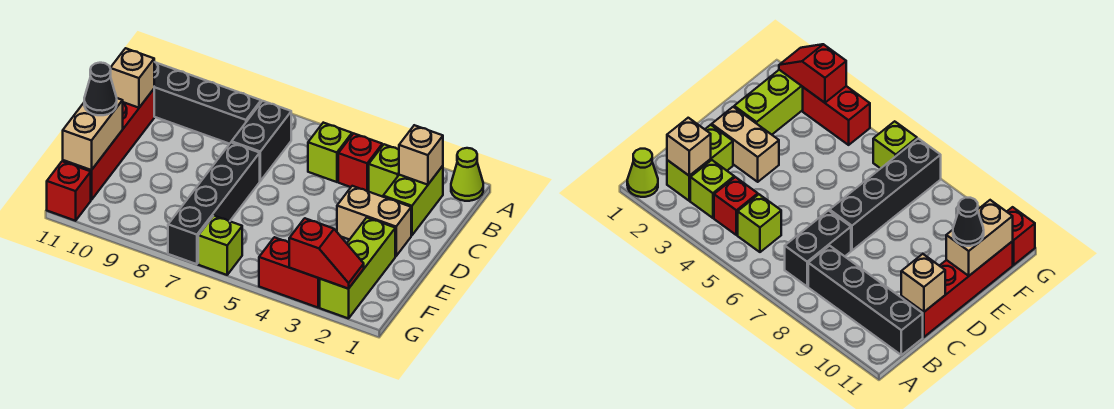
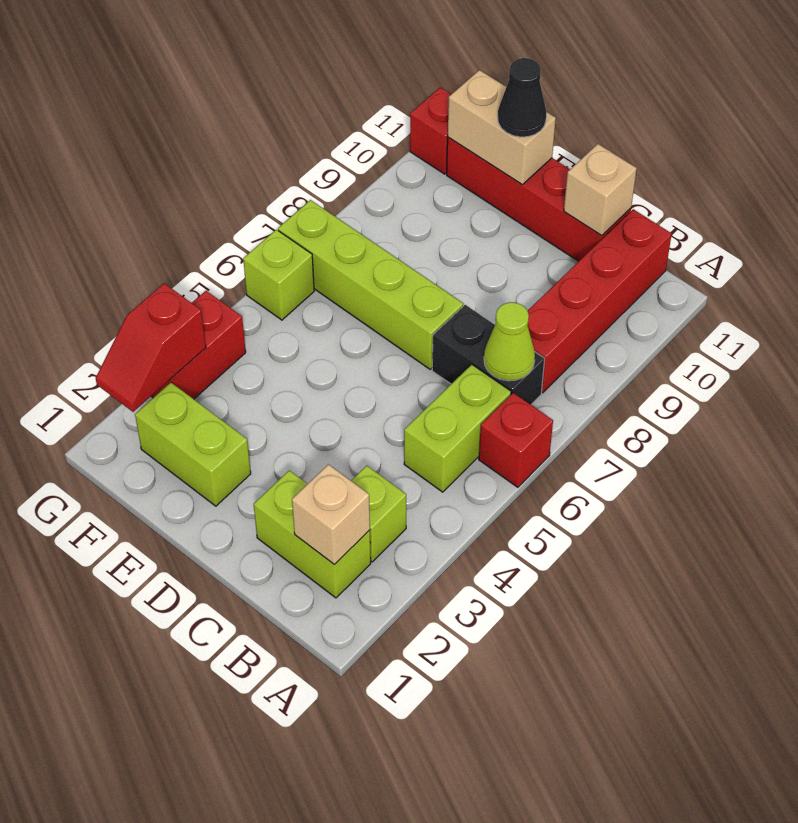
lime 1x1 cone [451,148,483,201] -> lime 1x1 cone moved to [484,302,535,381]
red 1x1 brick [338,133,382,191] -> red 1x1 brick moved to [479,393,553,487]
lime 1x1 brick [308,123,352,182] -> lime 1x2 brick [404,365,511,492]
black 1x4 brick [154,62,261,144] -> red 1x4 brick [528,209,672,393]
tan 1x2 brick [337,186,411,256] -> none
black 1x4 brick [168,142,260,264] -> lime 1x4 brick [278,200,463,369]
lime 1x3 brick [320,218,395,319] -> lime 1x2 brick [135,383,251,506]

